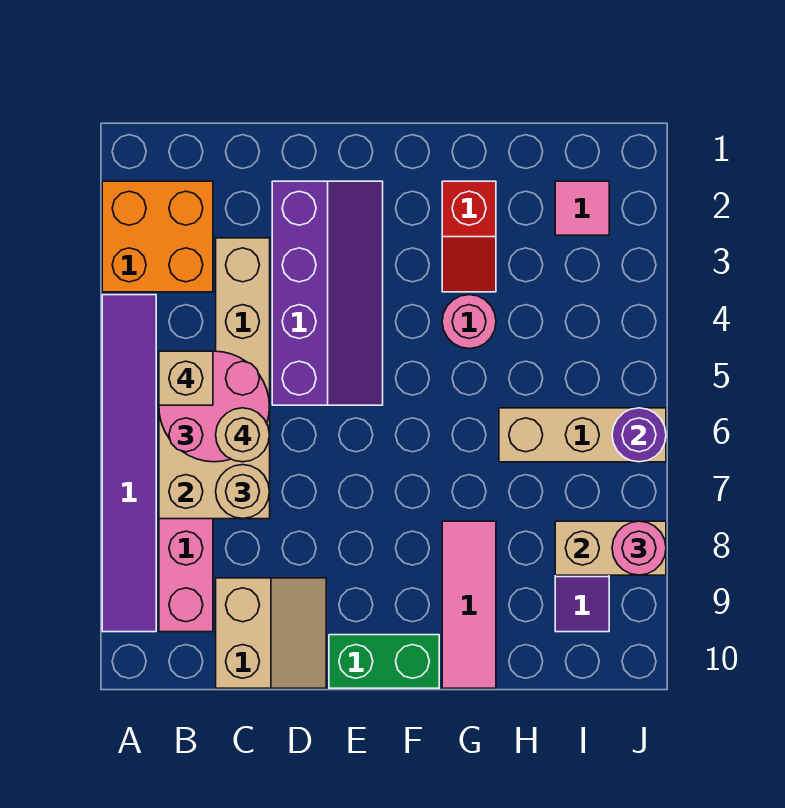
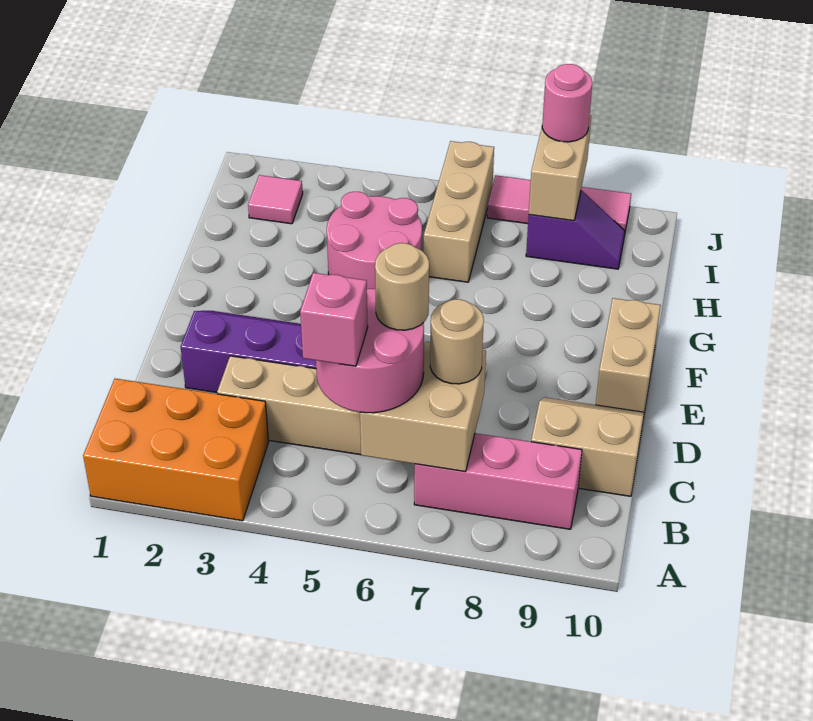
orange 2x2 brick [102,181,213,292] -> orange 2x3 brick [83,379,269,521]
purple 1x6 tile [102,295,156,632] -> none
tan 1x1 brick [159,351,213,405] -> pink 1x1 brick [300,273,368,366]
green 1x2 brick [329,635,439,688] -> tan 1x2 brick [596,298,661,412]
red 1x2 slope [442,181,496,292] -> none
pink 1x1 round brick [442,295,496,349] -> pink 2x2 round brick [327,192,422,289]
pink 1x3 tile [442,521,496,688] -> pink 1x3 tile moved to [487,175,631,236]
purple 1x1 round brick [612,408,666,462] -> none

